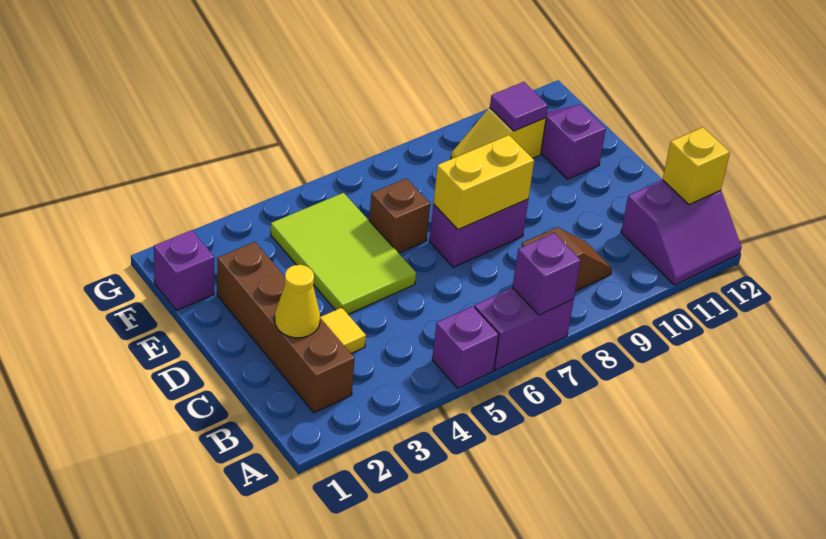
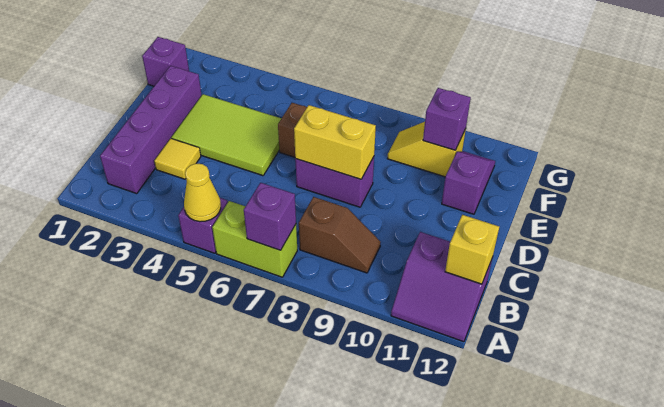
purple 1x2 brick [475,288,574,370] -> lime 1x2 brick [212,201,297,277]
brown 1x4 brick [217,242,355,413] -> purple 1x4 brick [100,66,202,194]
yellow 1x1 cone [275,265,320,338] -> yellow 1x1 cone moved to [184,163,221,222]
lime 2x3 tile [271,193,416,314] -> lime 2x3 tile turned to [171,94,281,176]
purple 1x1 tile [490,82,548,131] -> purple 1x1 brick [423,88,471,150]

